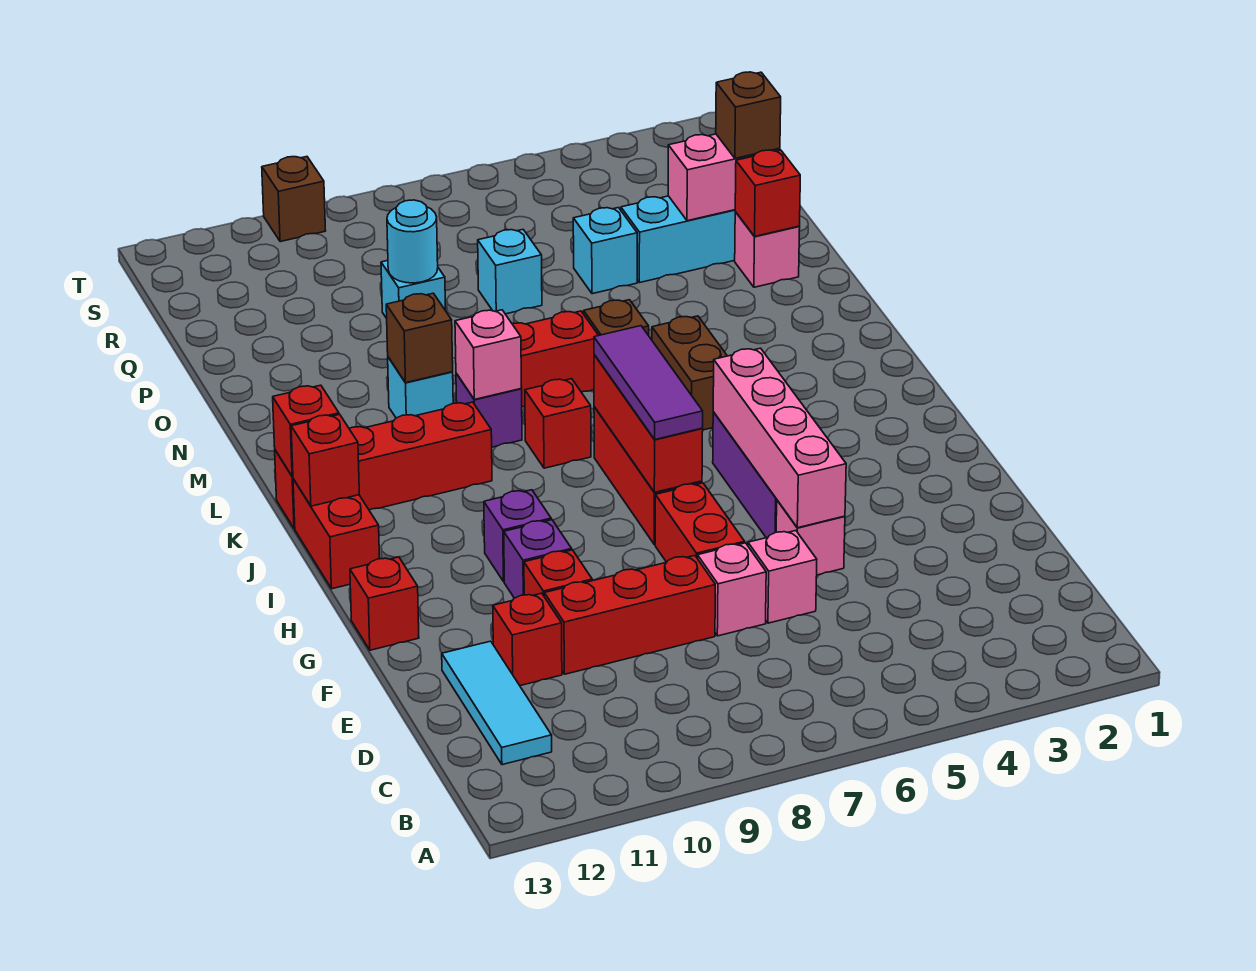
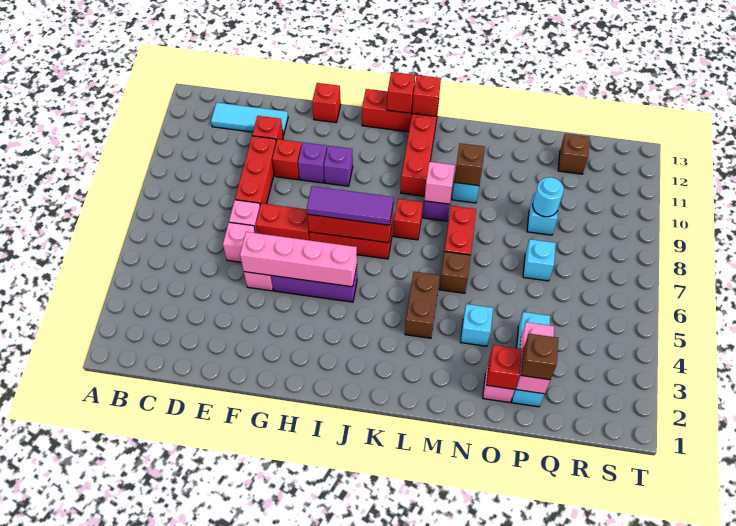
brown 1x2 brick [652,316,727,430] -> brown 1x2 brick turned to [405,272,440,338]
cyan 1x1 brick [573,208,637,294] -> cyan 1x1 brick moved to [461,304,493,346]
brown 1x1 brick [262,157,326,242] -> brown 1x1 brick moved to [558,134,589,174]

